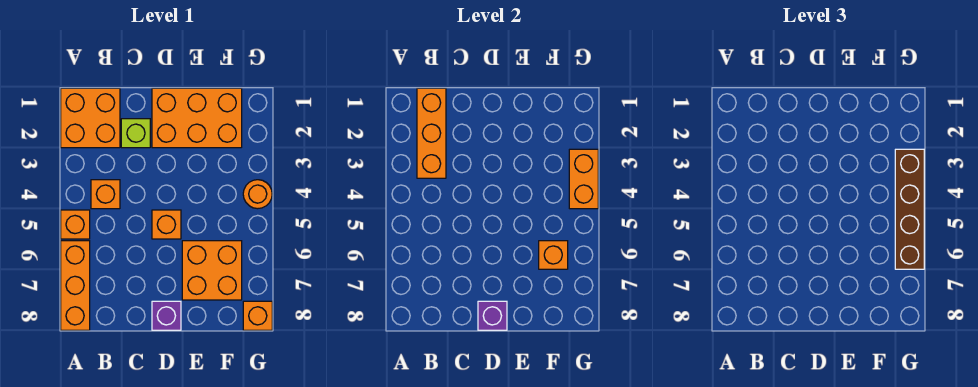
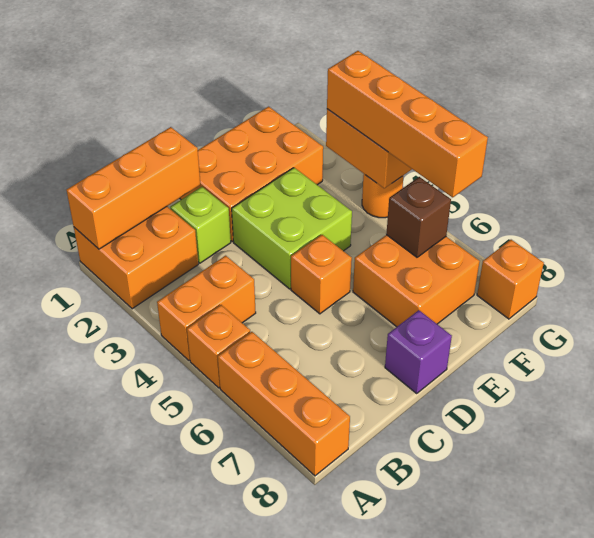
orange 1x3 brick [417,88,446,178] -> orange 1x3 brick turned to [67,127,200,249]
orange 1x1 brick [91,180,120,209] -> orange 1x2 brick [157,256,256,361]
none -> lime 2x2 brick [232,168,352,289]
purple 1x1 brick [478,301,507,330] -> none
orange 1x1 brick [539,241,568,269] -> brown 1x1 brick [386,177,451,257]
brown 1x4 brick [895,149,924,269] -> orange 1x4 brick [327,51,488,197]

